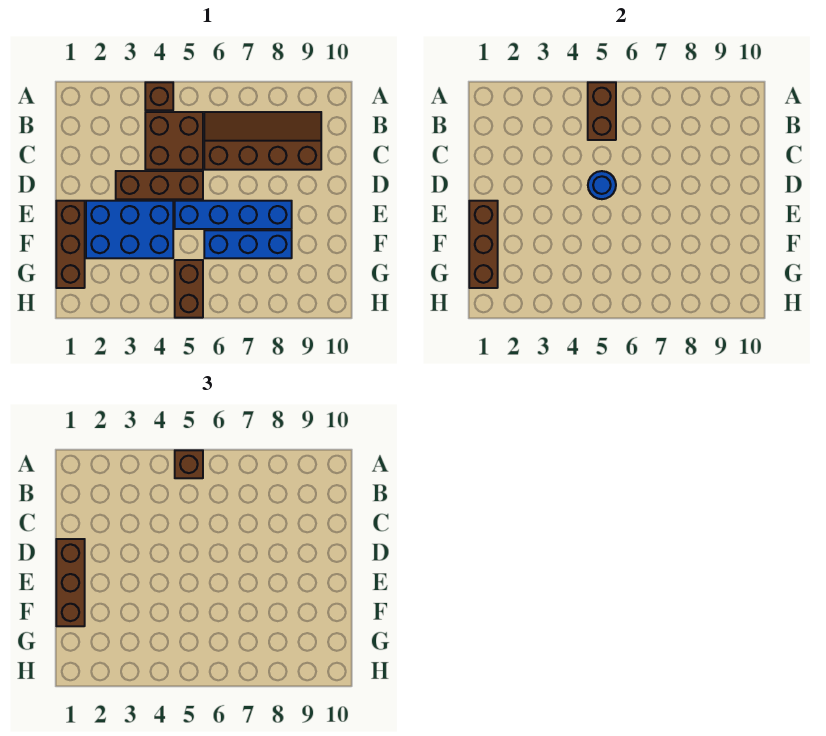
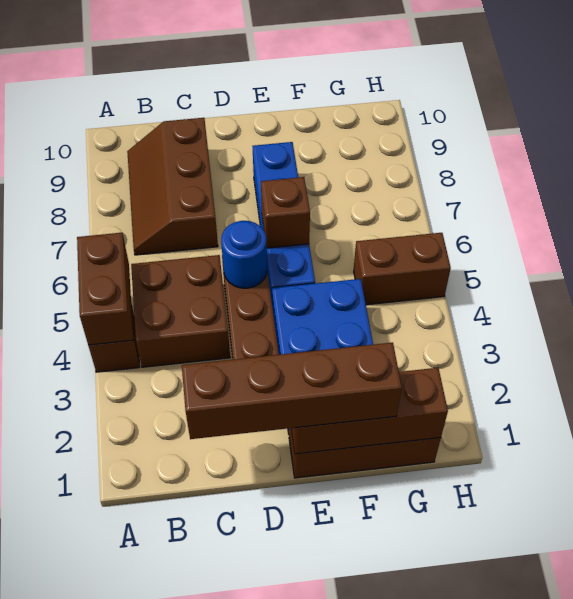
brown 1x2 brick [588,82,616,140] -> brown 1x2 brick turned to [77,233,133,345]
brown 1x1 brick [175,450,203,478] -> brown 1x1 brick moved to [261,177,310,248]
brown 2x4 slope [204,112,321,170] -> brown 2x3 slope [127,118,218,255]
brown 1x3 brick [56,539,85,626] -> brown 1x4 brick [182,343,402,439]
blue 1x3 brick [204,230,292,258] -> none

